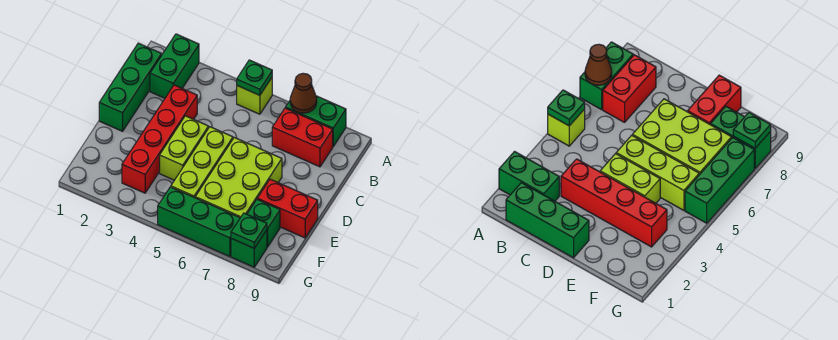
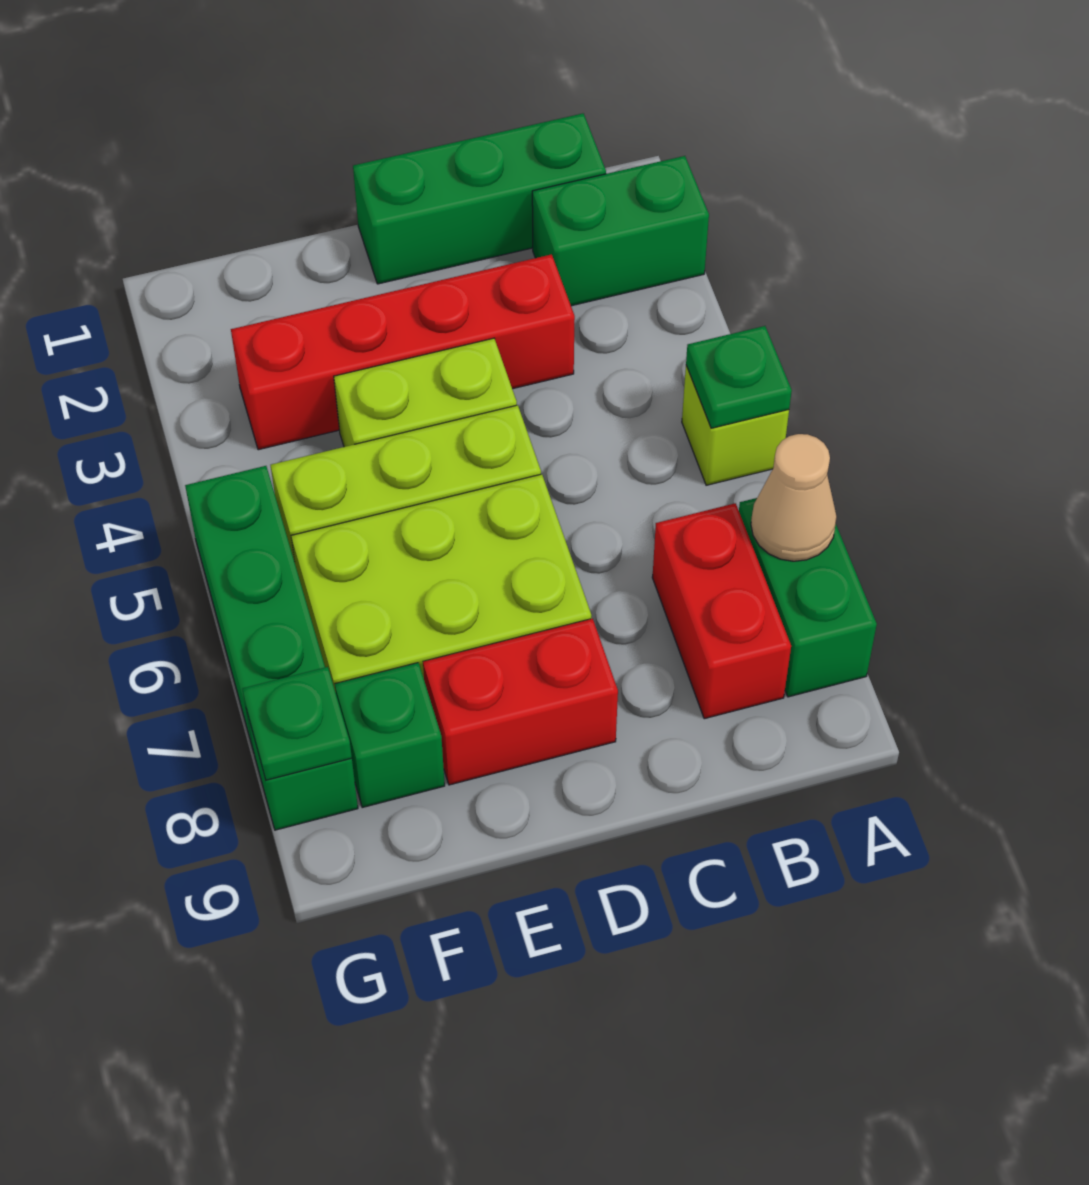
brown 1x1 cone [290,73,317,113] -> tan 1x1 cone [751,434,837,561]
red 1x2 brick [257,179,318,238] -> red 1x2 brick turned to [423,619,618,785]

